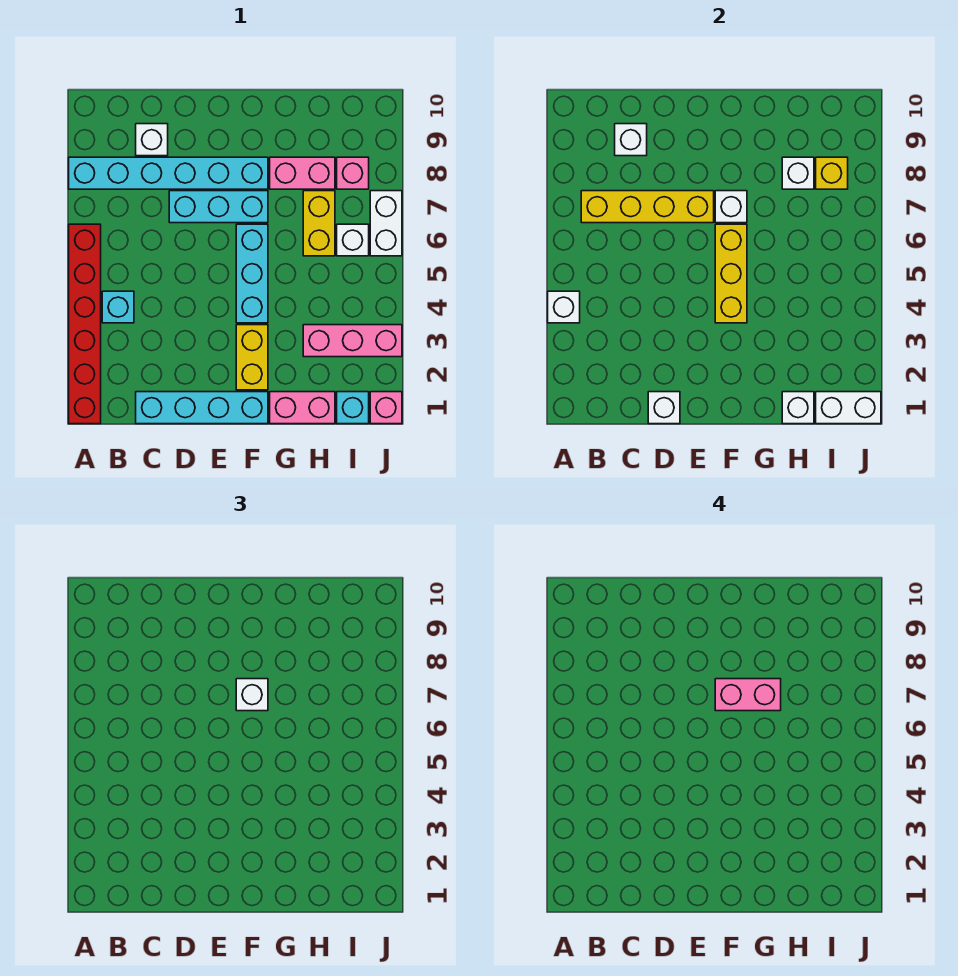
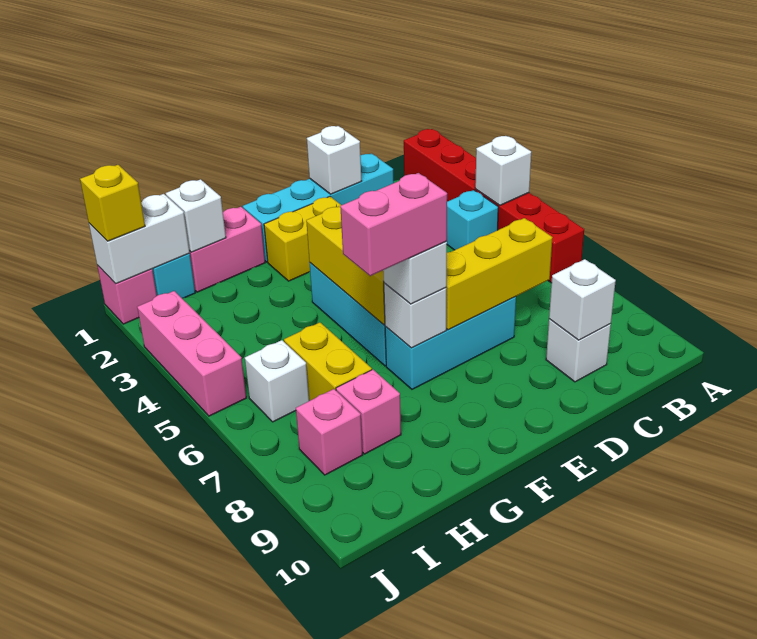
cyan 1x6 brick [69,157,268,189] -> none
yellow 1x4 brick [581,191,714,223] -> yellow 1x3 brick [446,218,553,330]
yellow 1x2 brick [236,325,268,390] -> yellow 1x2 brick turned to [264,197,341,281]
pink 1x2 brick [270,157,335,189] -> pink 1x1 brick [336,370,401,454]
pink 1x3 brick [303,325,402,357] -> pink 1x3 brick turned to [137,291,246,416]
white 1x1 brick [782,157,814,189] -> none
yellow 1x1 brick [816,157,848,189] -> yellow 1x1 brick moved to [80,165,145,241]
white 1x2 brick [370,191,402,256] -> none

